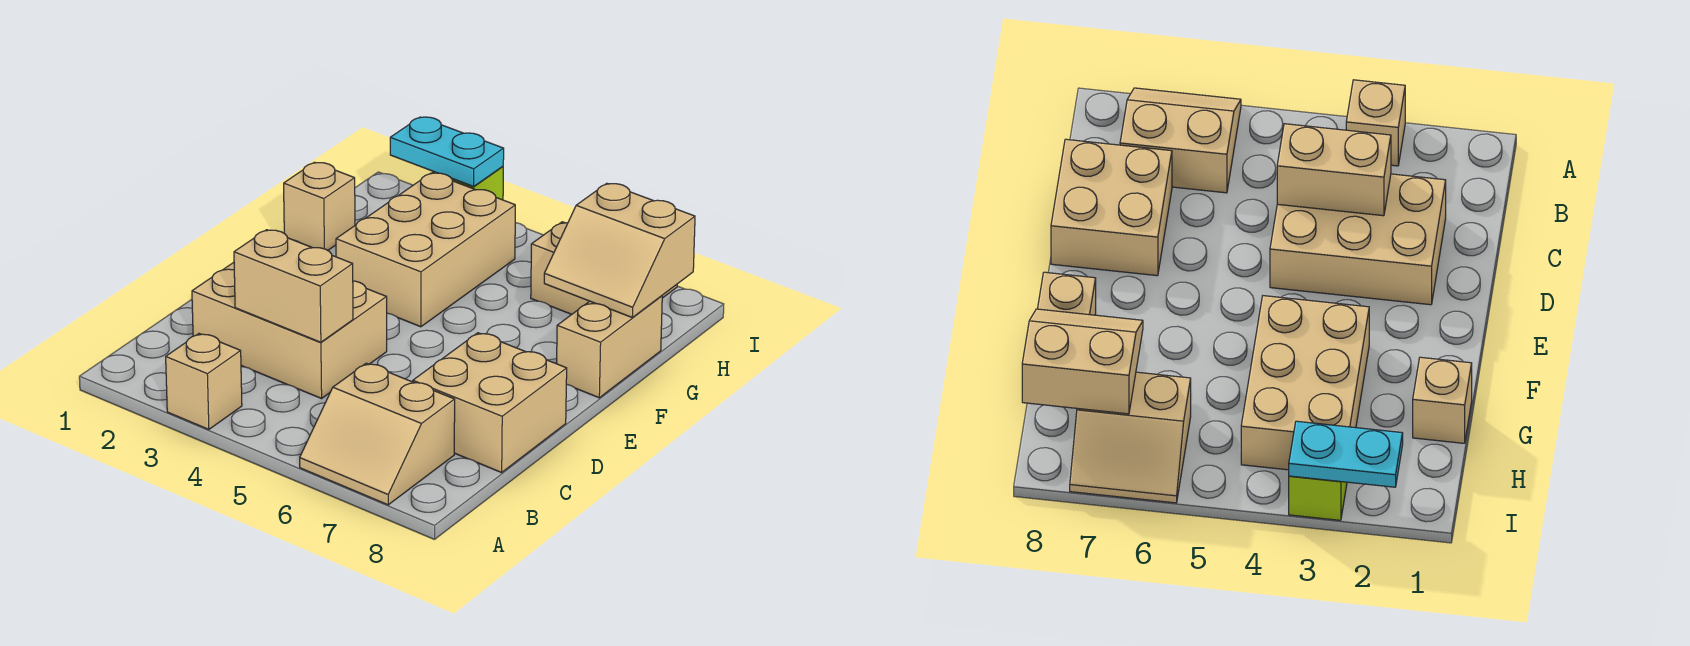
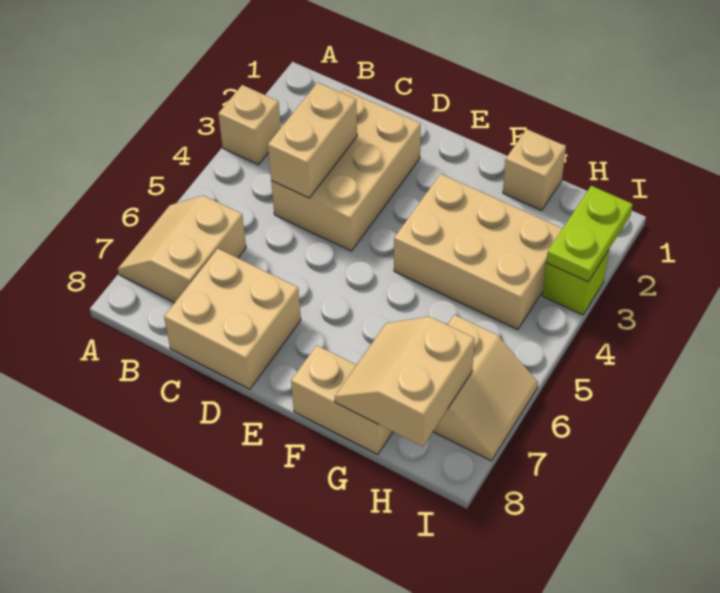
cyan 1x2 plate [390,117,504,187] -> lime 1x2 plate [546,186,633,282]

